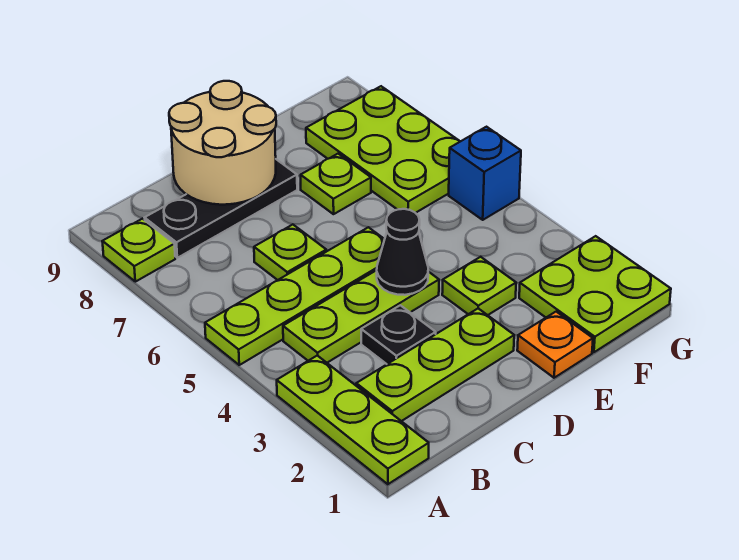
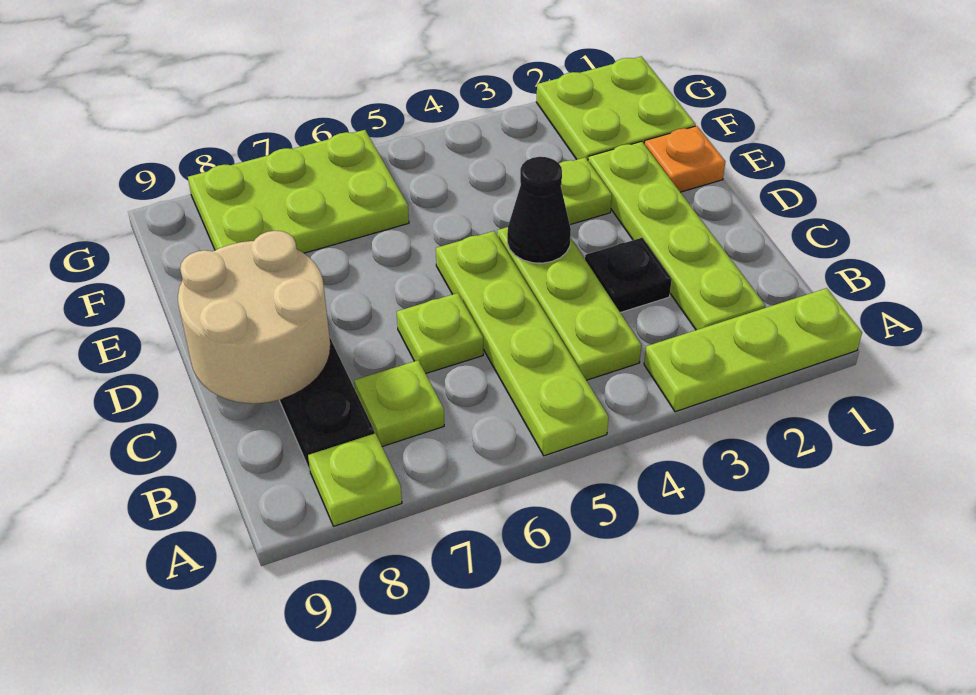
lime 1x3 plate [356,309,514,421] -> lime 1x4 plate [588,141,765,330]
lime 1x1 plate [301,154,371,214] -> lime 1x1 plate moved to [354,360,444,446]
blue 1x1 brick [449,127,521,220] -> none

